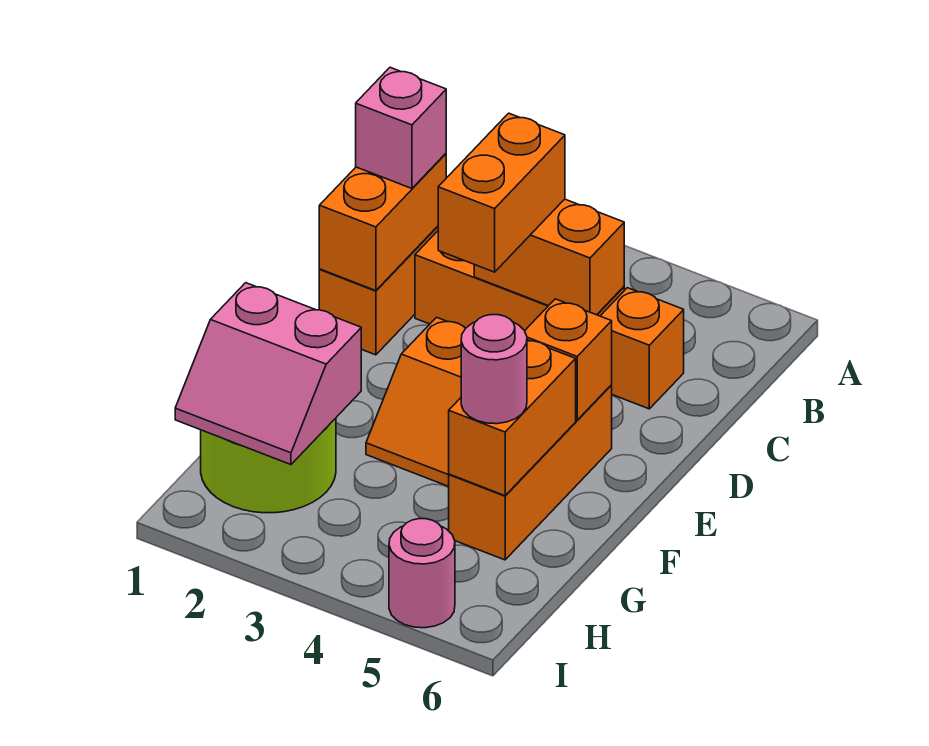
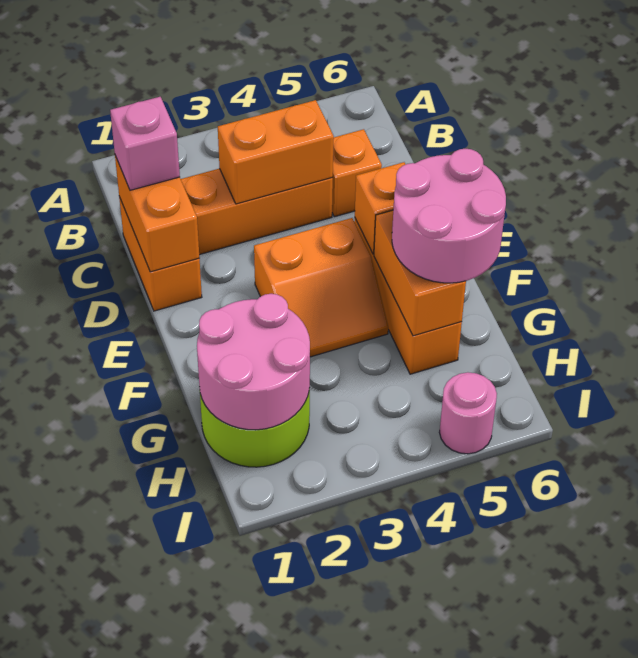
orange 1x2 brick [438,113,565,272] -> none
pink 2x2 slope [175,283,361,465] -> pink 2x2 round brick [197,294,310,430]
pink 1x1 round brick [461,315,527,424] -> pink 2x2 round brick [392,149,506,283]

